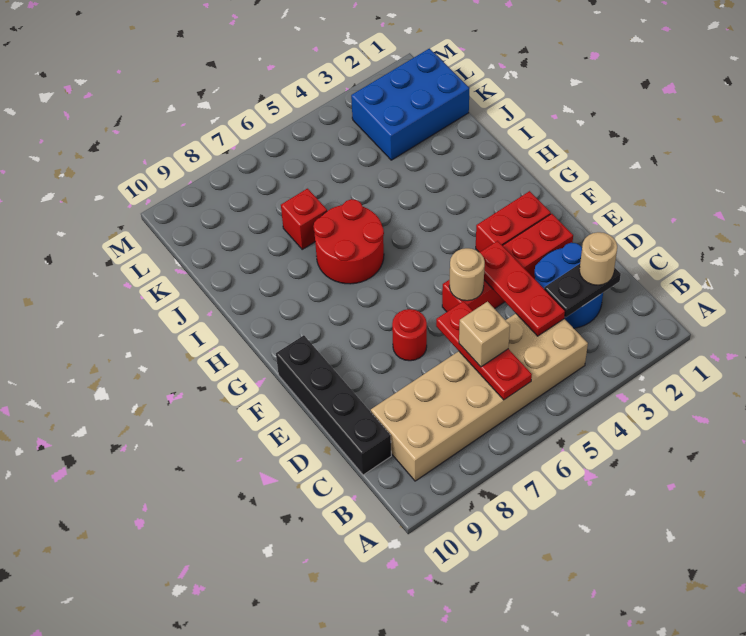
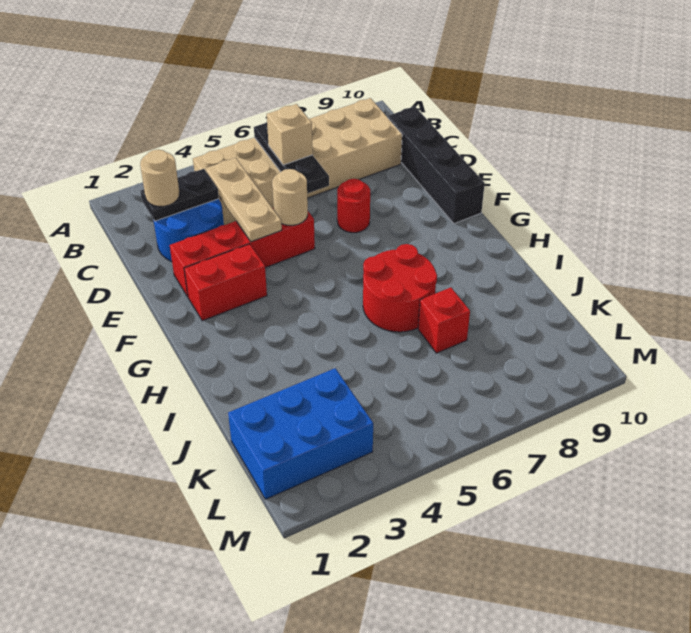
red 1x3 plate [436,301,532,400] -> black 1x3 plate [254,122,329,194]
red 1x3 plate [479,241,565,336] -> tan 1x3 plate [206,158,282,242]

